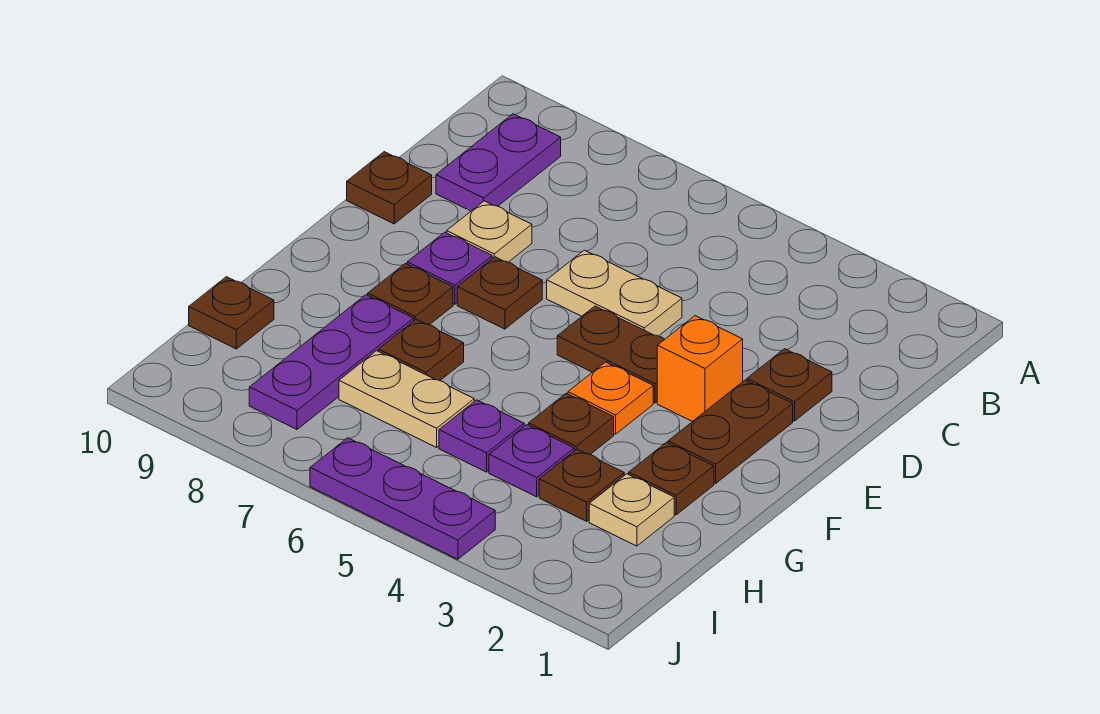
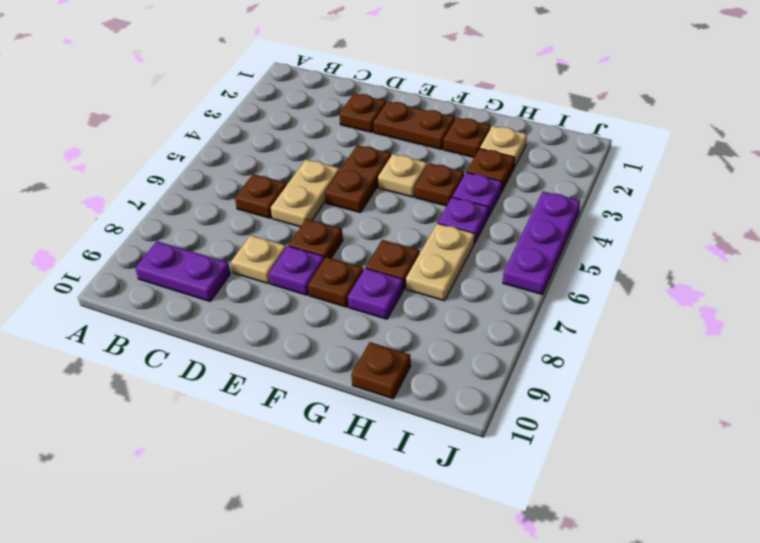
brown 1x1 plate [347,152,432,224] -> brown 1x1 plate moved to [235,174,287,218]
orange 1x1 brick [657,316,743,422] -> none
orange 1x1 plate [568,362,653,434] -> tan 1x1 plate [378,154,427,197]
purple 1x3 plate [249,295,414,429] -> purple 1x1 plate [348,268,403,319]

